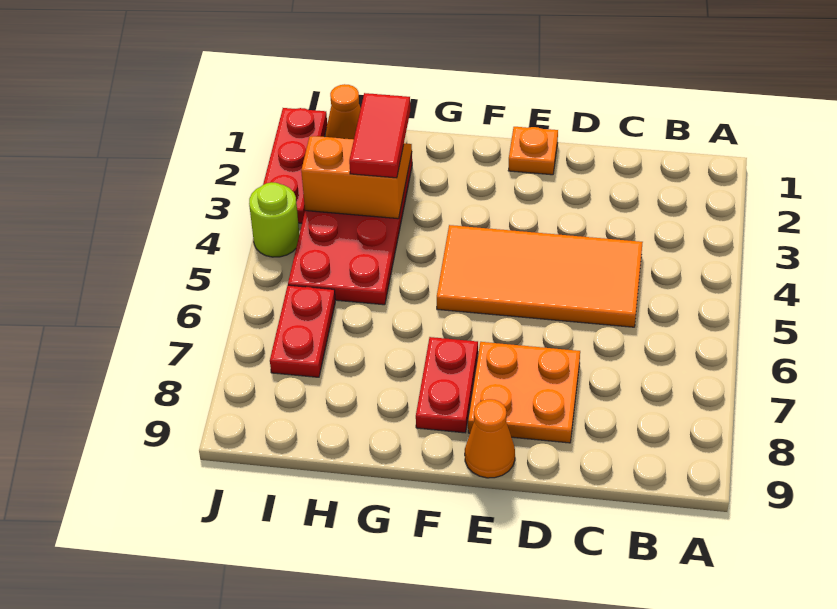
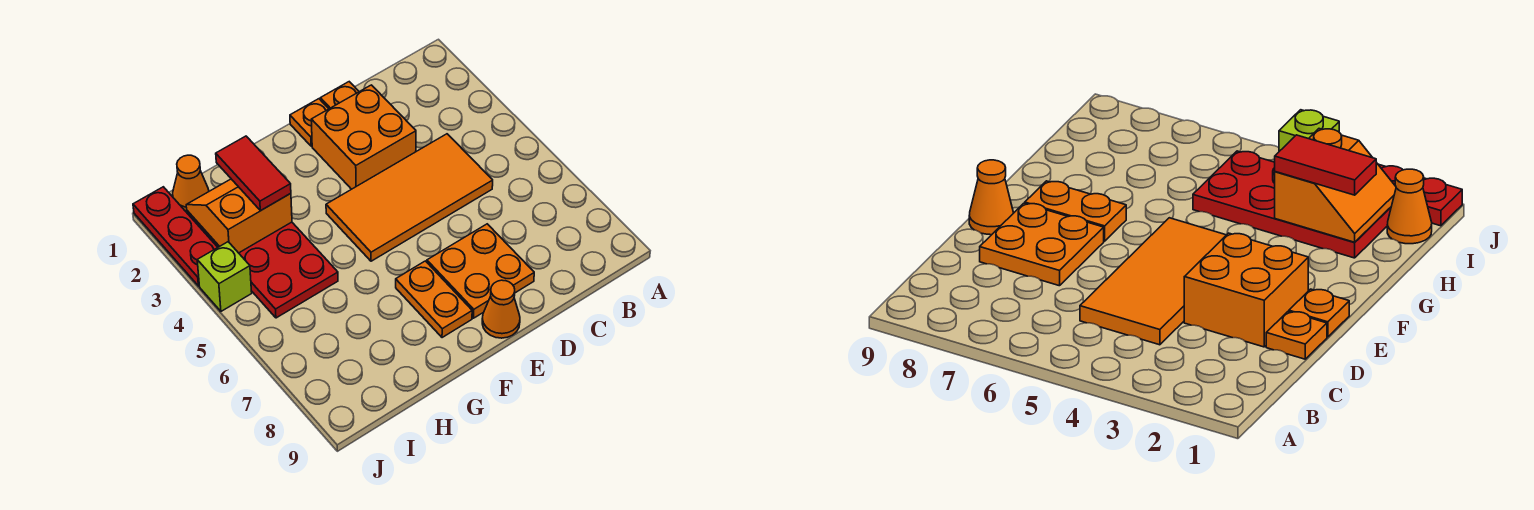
none -> orange 1x1 plate [320,82,359,109]
none -> orange 2x2 brick [311,85,416,189]
red 1x2 plate [416,337,478,433] -> orange 1x2 plate [396,261,472,338]
red 1x2 plate [270,285,335,377] -> none
lime 1x1 round brick [249,183,299,257] -> lime 1x1 brick [197,242,252,311]

